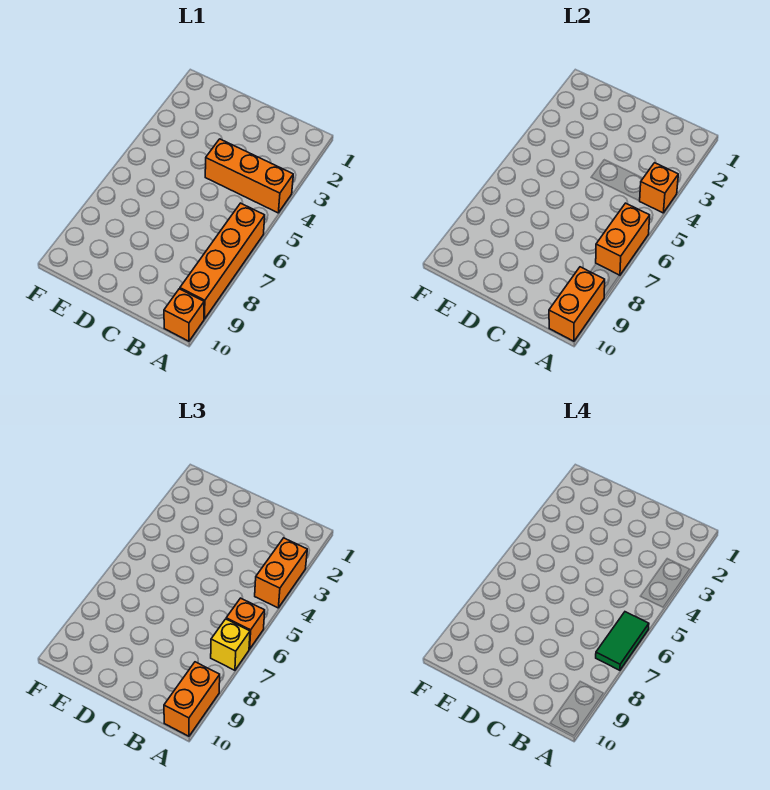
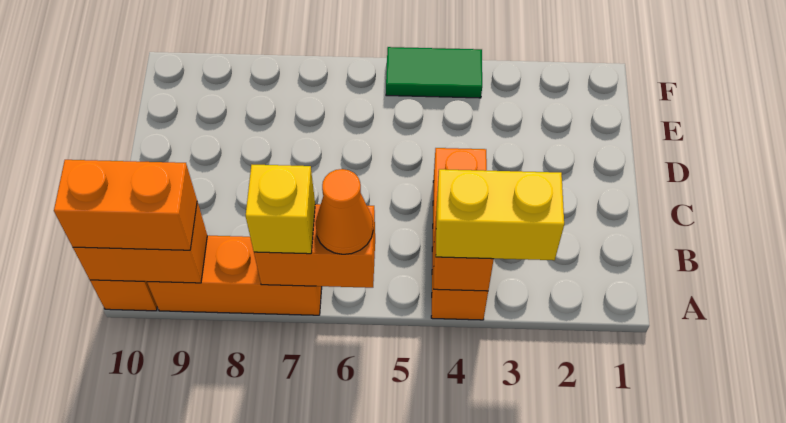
orange 1x2 brick [255,538,307,608] -> yellow 1x2 brick [436,169,564,260]
orange 1x4 brick [180,203,265,319] -> orange 1x3 brick [147,236,322,315]
orange 1x1 brick [226,598,265,649] -> orange 1x1 cone [316,169,373,254]
green 1x2 tile [596,612,649,670] -> green 1x2 tile moved to [386,47,482,98]

